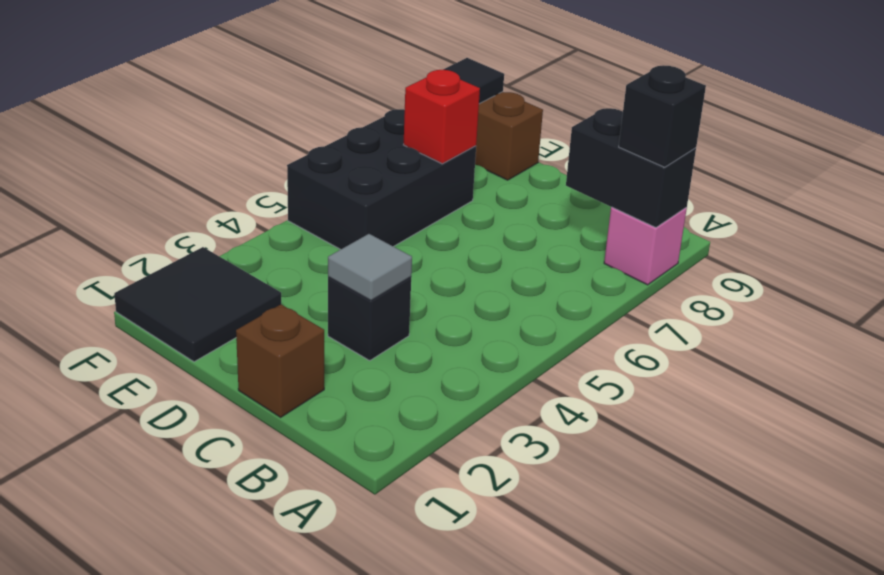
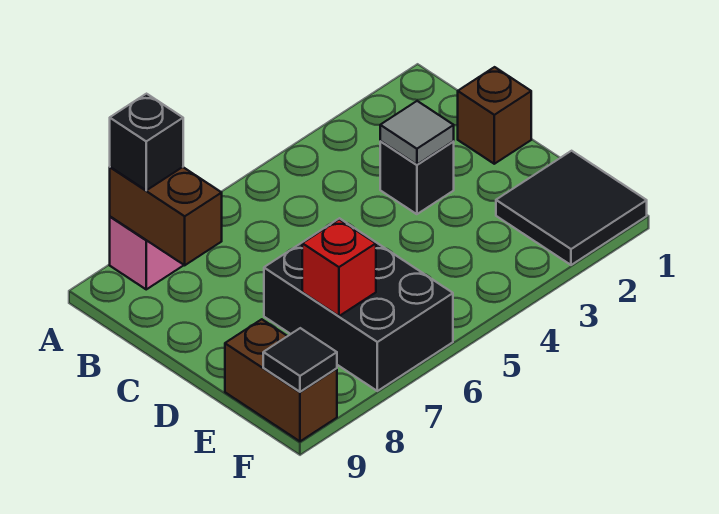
black 1x2 brick [566,108,696,228] -> brown 1x2 brick [110,167,222,265]
black 2x3 brick [287,109,476,249] -> black 2x3 brick turned to [264,218,453,391]

